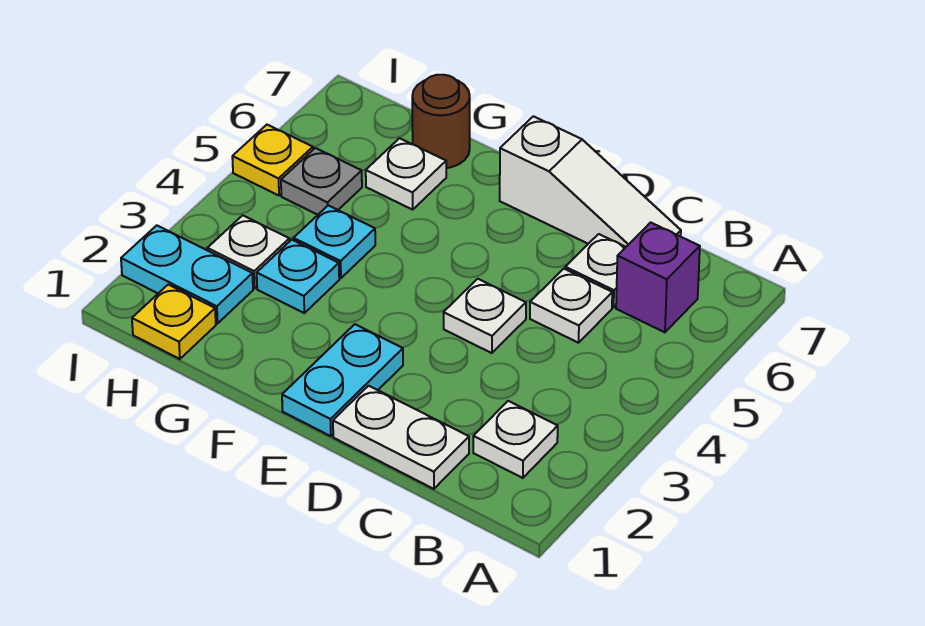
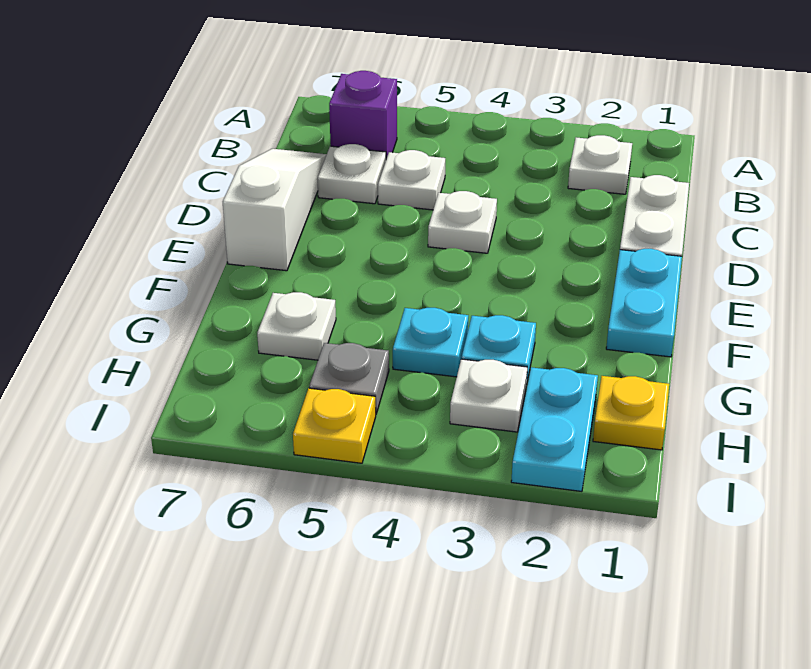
cyan 1x2 plate [282,324,403,436] -> cyan 1x2 plate turned to [606,249,682,357]
brown 1x1 round brick [412,75,470,168] -> none

